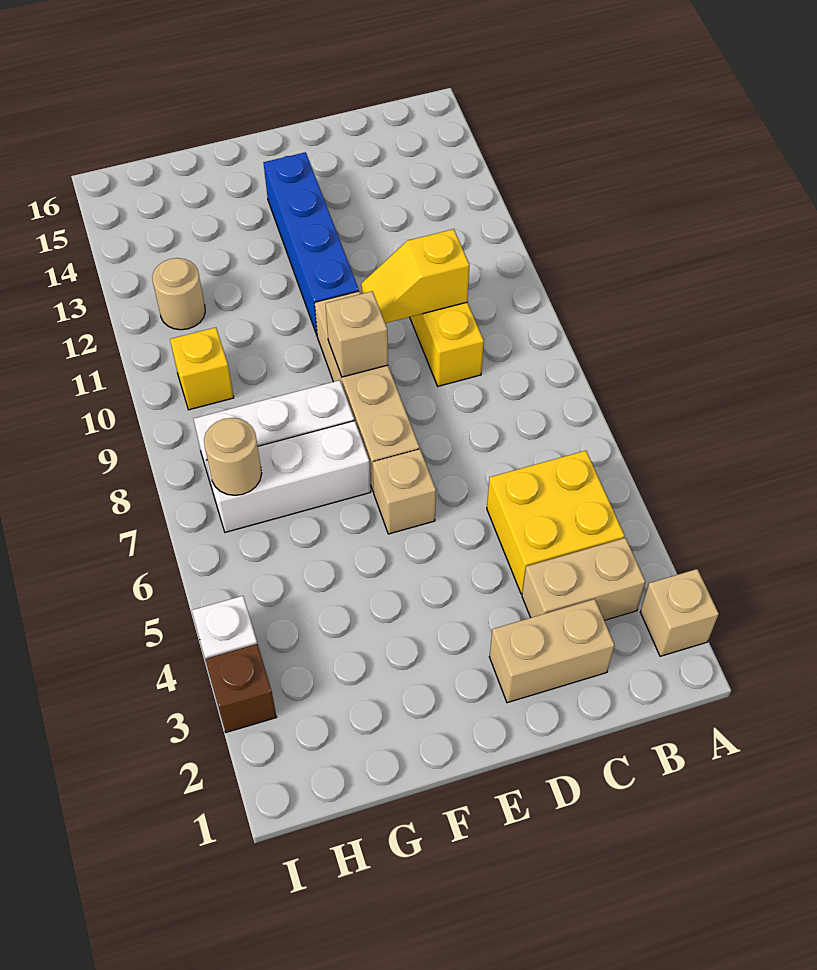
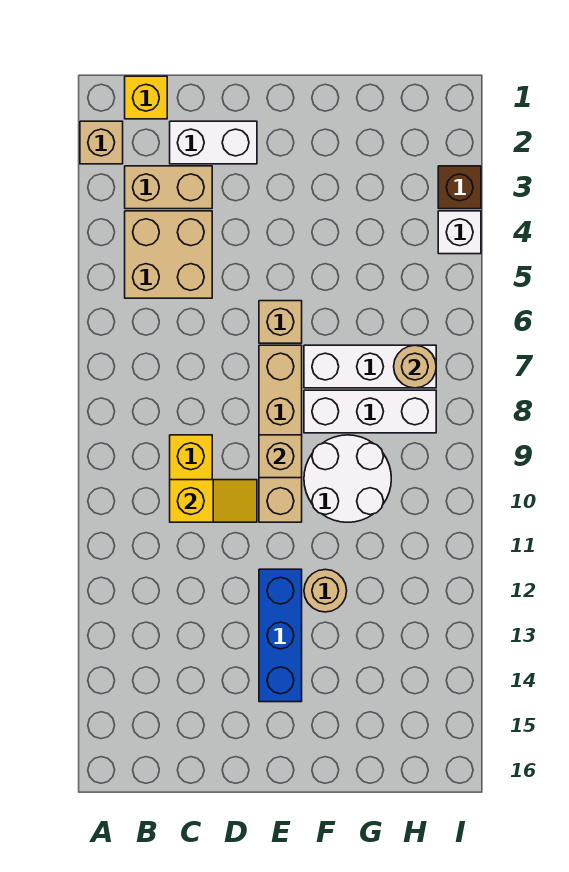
yellow 2x2 brick [487,451,625,594] -> tan 2x2 brick [125,211,212,298]
tan 1x2 brick [489,599,615,703] -> white 1x2 brick [170,121,257,164]
blue 1x4 brick [263,152,359,335] -> blue 1x3 brick [259,569,302,702]
none -> white 2x2 round brick [304,435,391,522]
yellow 1x1 brick [170,327,234,410] -> yellow 1x1 brick moved to [125,76,167,119]
tan 1x1 round brick [152,258,205,330] -> tan 1x1 round brick moved to [304,569,347,612]

